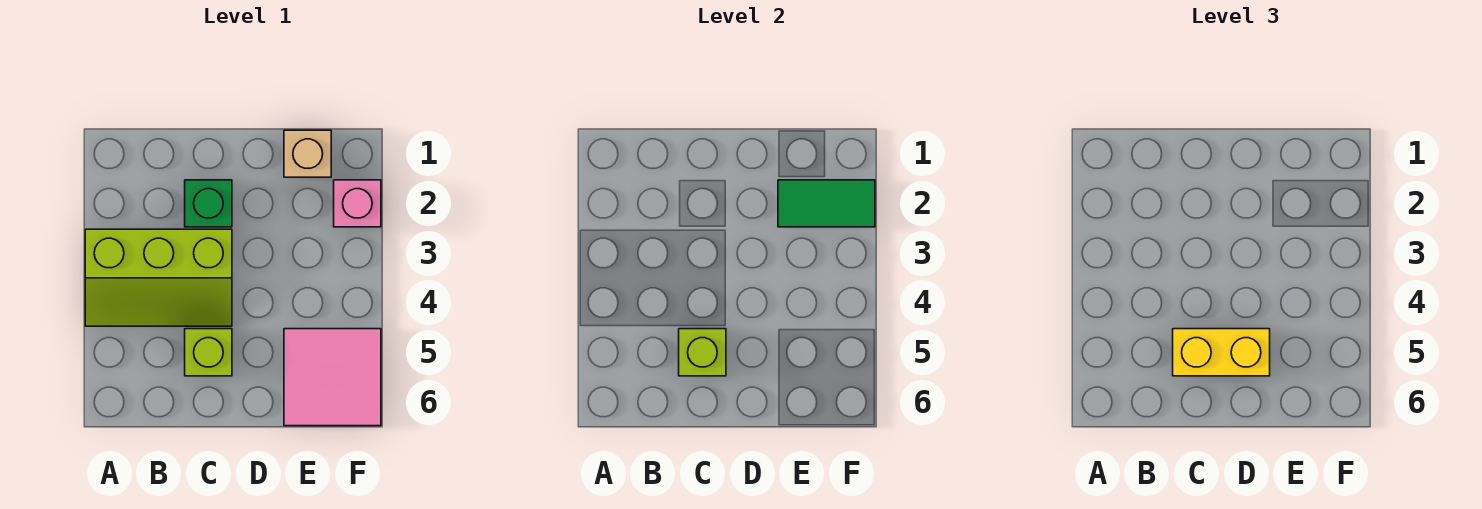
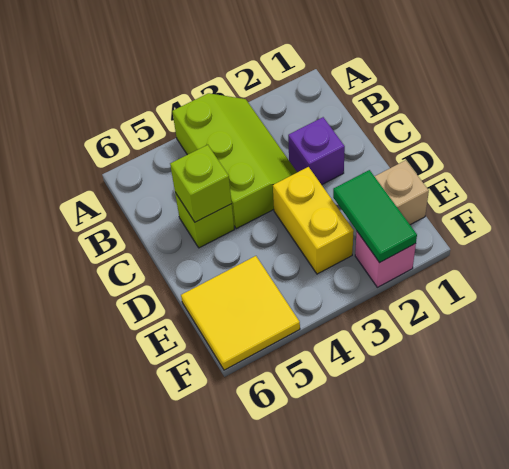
lime 2x3 slope [85,229,232,326] -> lime 2x3 slope turned to [172,93,297,229]
green 1x1 brick [185,180,232,227] -> purple 1x1 brick [288,117,345,185]
yellow 1x2 brick [1173,329,1270,376] -> yellow 1x2 brick moved to [273,167,354,274]
pink 2x2 tile [284,329,381,426] -> yellow 2x2 tile [181,256,300,370]

